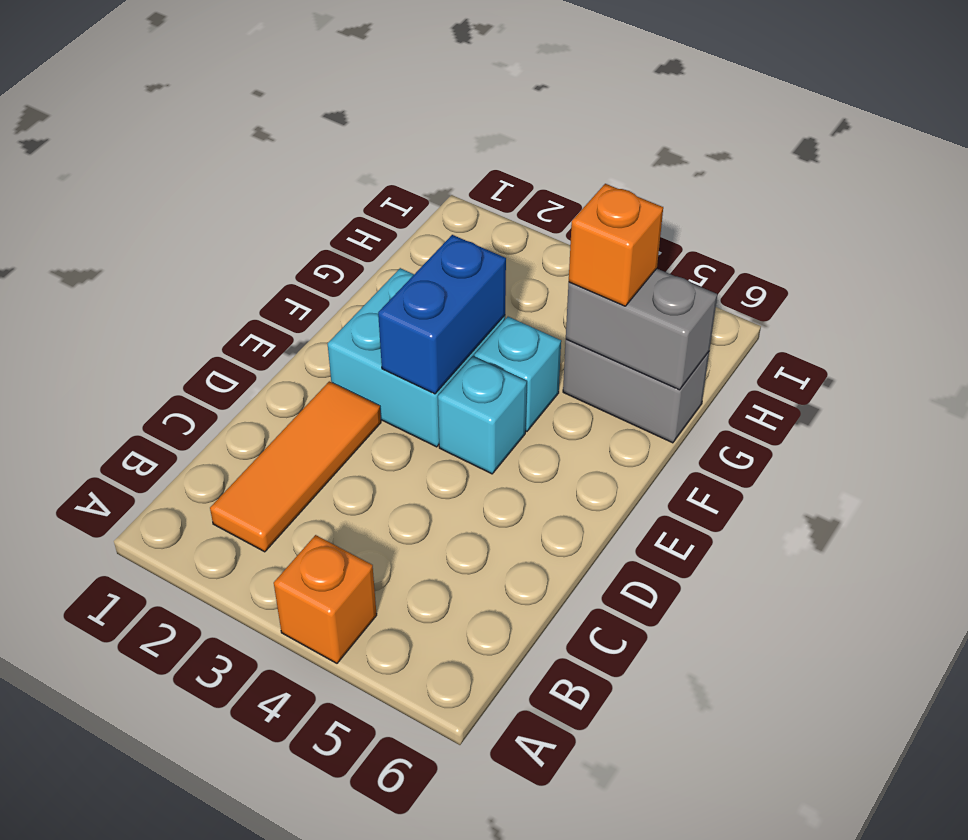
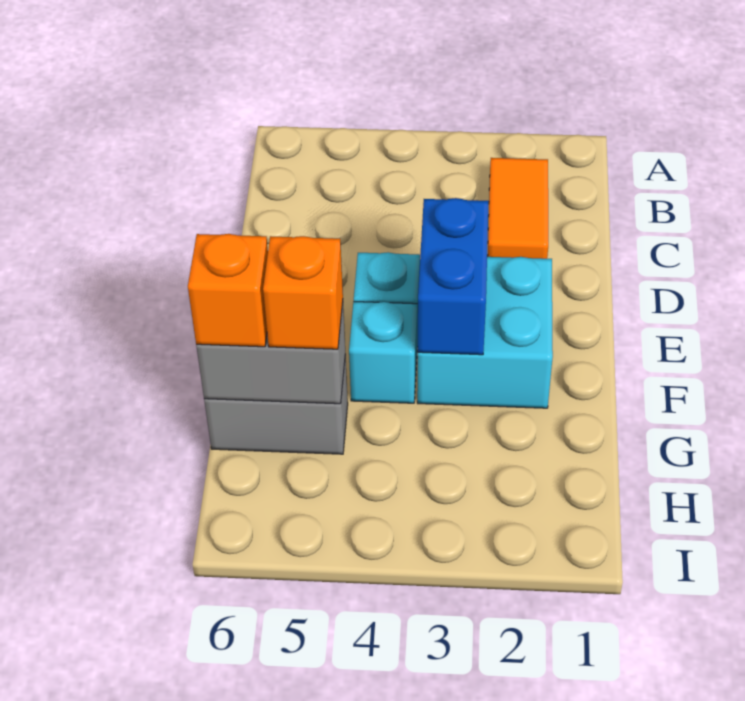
orange 1x1 brick [274,535,377,663] -> orange 1x1 brick moved to [188,234,268,347]
orange 1x3 tile [210,381,381,552] -> orange 1x2 tile [488,158,548,259]

